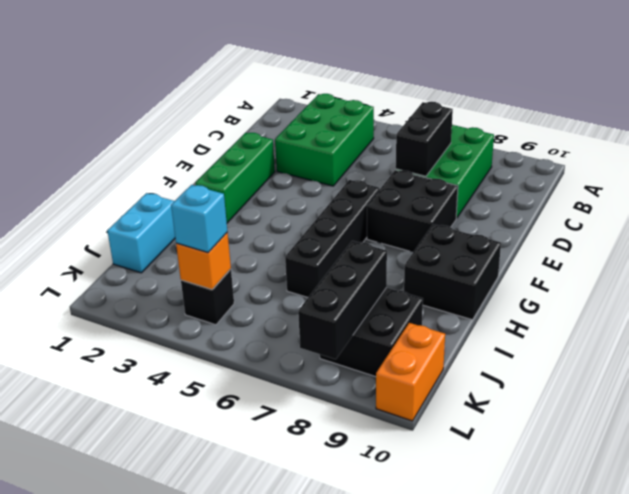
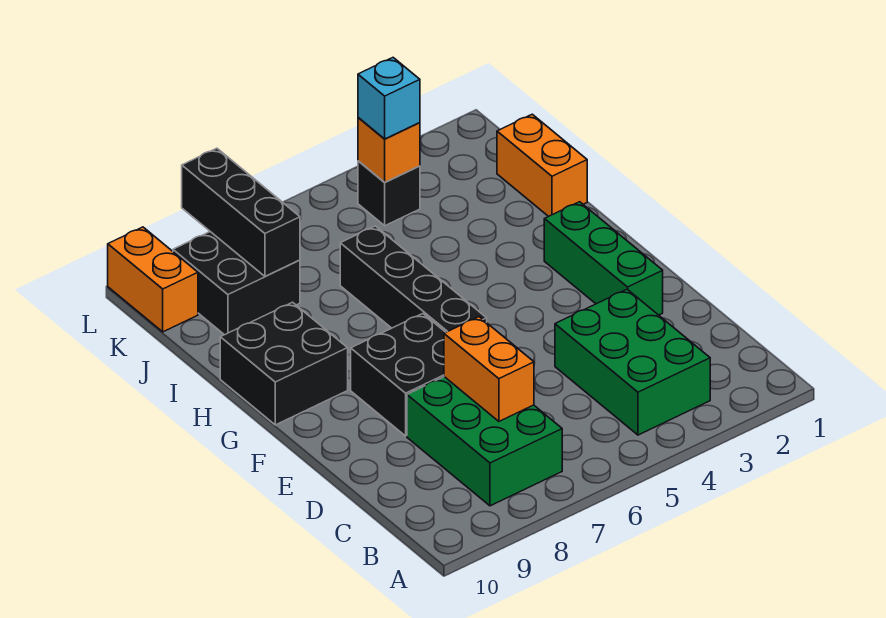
black 1x2 brick [396,102,453,176] -> orange 1x2 brick [444,317,534,421]
cyan 1x2 brick [107,193,175,273] -> orange 1x2 brick [497,114,587,217]

